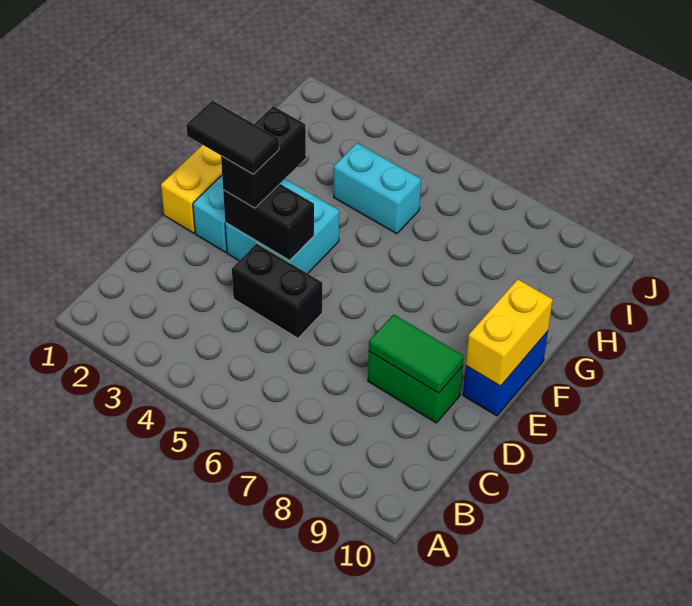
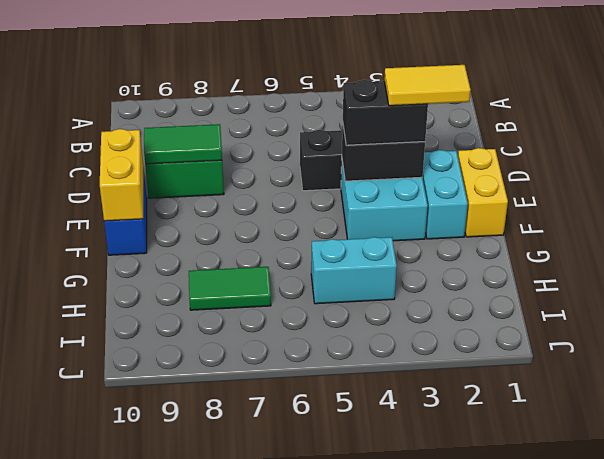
black 1x2 tile [186,101,279,174] -> yellow 1x2 tile [384,65,471,106]
black 1x2 brick [221,106,306,208] -> black 1x2 brick turned to [343,80,428,145]
none -> green 1x2 tile [189,267,271,310]

